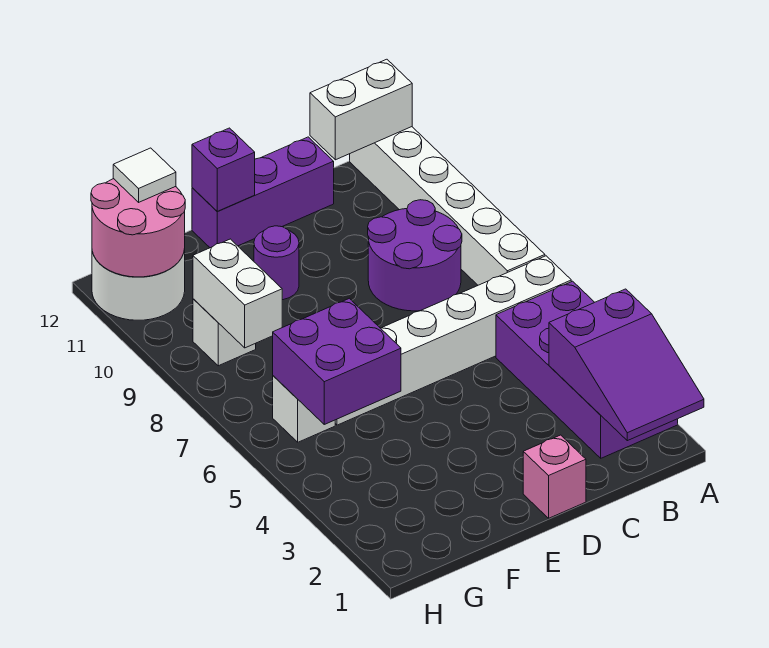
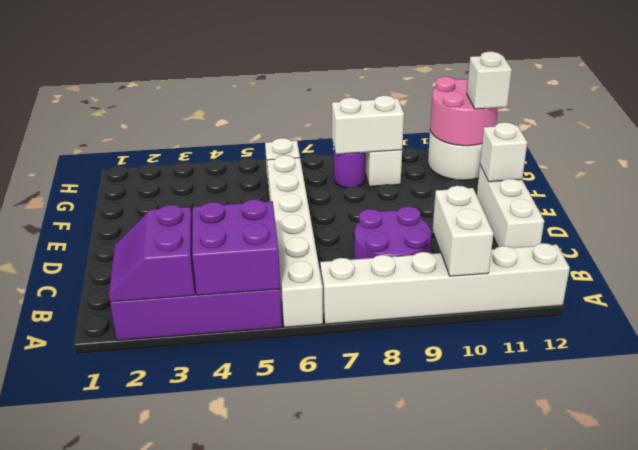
purple 2x3 slope [549,289,704,441] -> purple 2x2 slope [109,205,195,302]
white 1x2 brick [310,59,412,160] -> white 1x2 brick moved to [433,186,494,276]
purple 1x3 brick [192,137,334,248] -> white 1x3 brick [477,165,544,248]
pink 1x1 brick [523,435,586,518] -> none
purple 1x1 round brick [254,226,299,300] -> purple 1x1 round brick moved to [334,148,366,188]
purple 1x1 brick [192,128,255,211] -> white 1x1 brick [480,122,527,182]
purple 2x2 brick [273,298,401,424] -> purple 2x2 brick moved to [192,199,280,295]
white 1x1 tile [113,148,176,202] -> white 1x1 brick [467,52,512,109]

